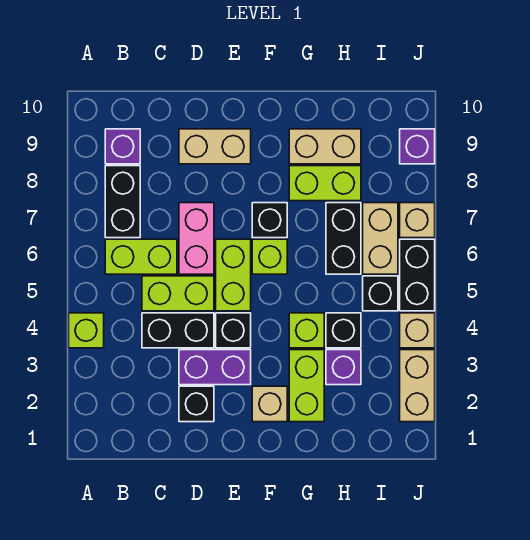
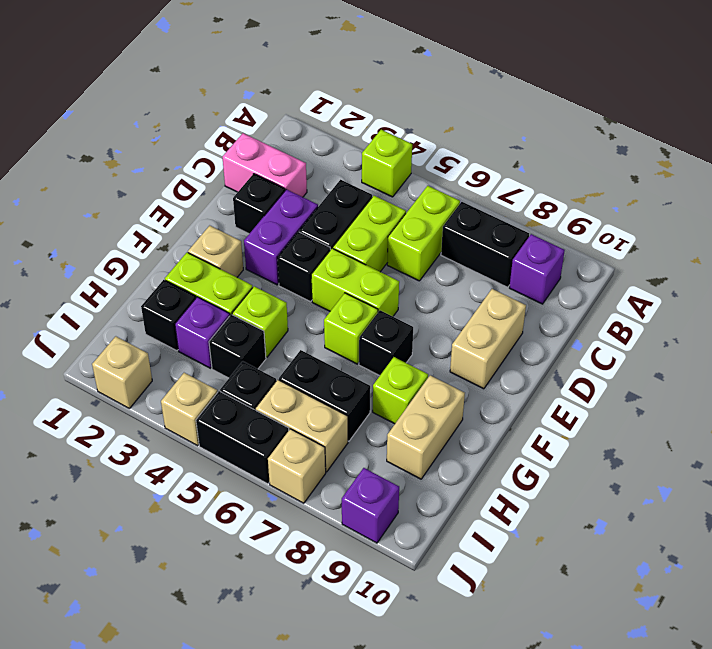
pink 1x2 brick [179,203,214,274] -> pink 1x2 brick moved to [222,133,307,197]
lime 1x2 brick [289,166,361,201] -> lime 1x1 brick [373,357,428,424]
none -> black 1x1 brick [141,280,196,351]
tan 1x2 brick [400,350,435,422] -> tan 1x1 brick [92,336,152,408]

